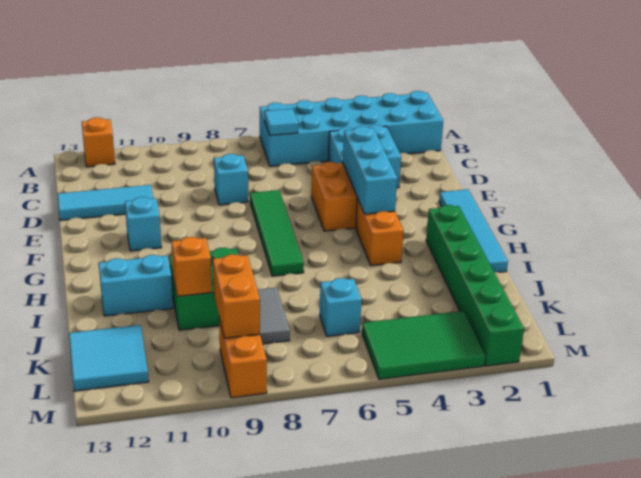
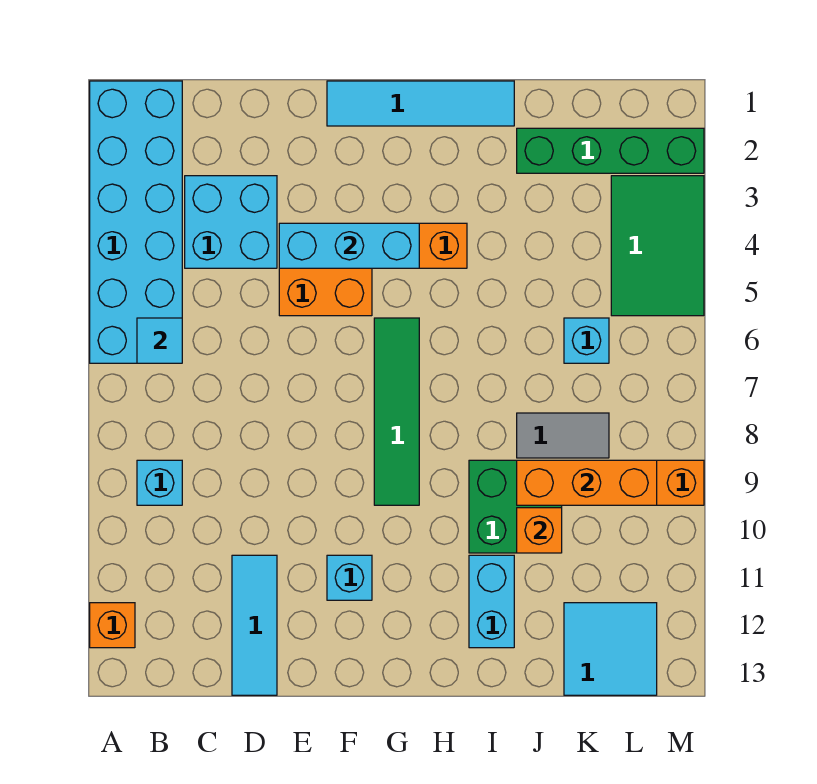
cyan 1x1 brick [214,154,248,205] -> cyan 1x1 brick moved to [137,460,182,505]
green 1x4 tile [250,190,304,276] -> green 1x4 tile turned to [374,318,419,505]
green 1x6 brick [426,205,524,366] -> green 1x4 brick [517,128,704,173]
orange 1x2 brick [213,254,260,338] -> orange 1x3 brick [517,460,657,505]

